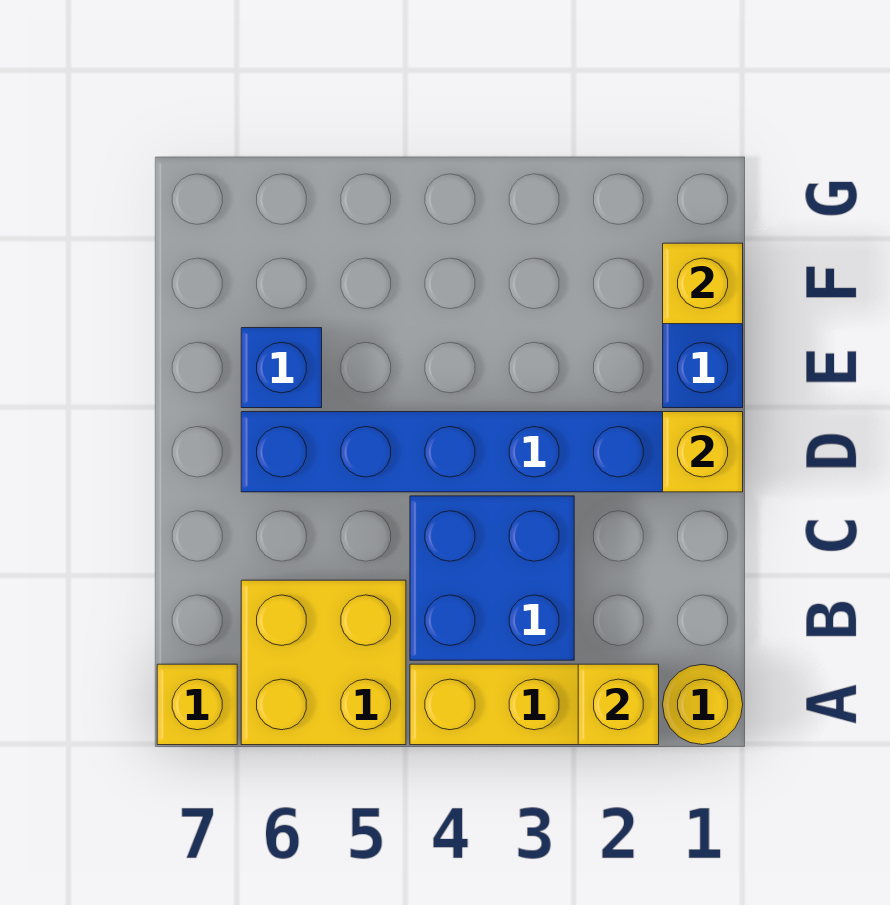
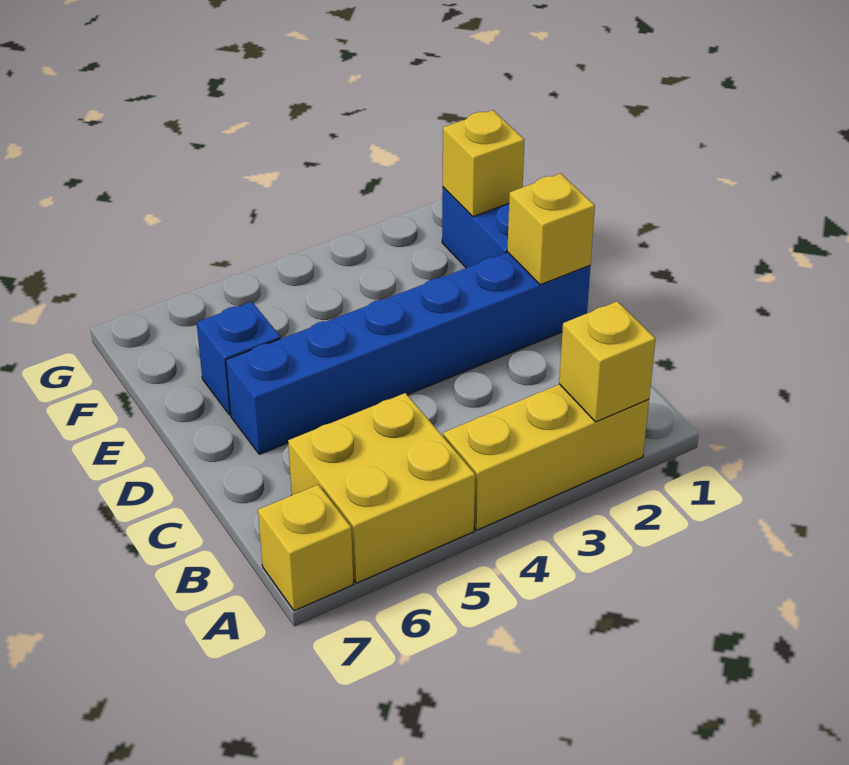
yellow 1x1 round brick [663,664,743,745] -> none
blue 2x2 brick [410,496,574,660] -> none

